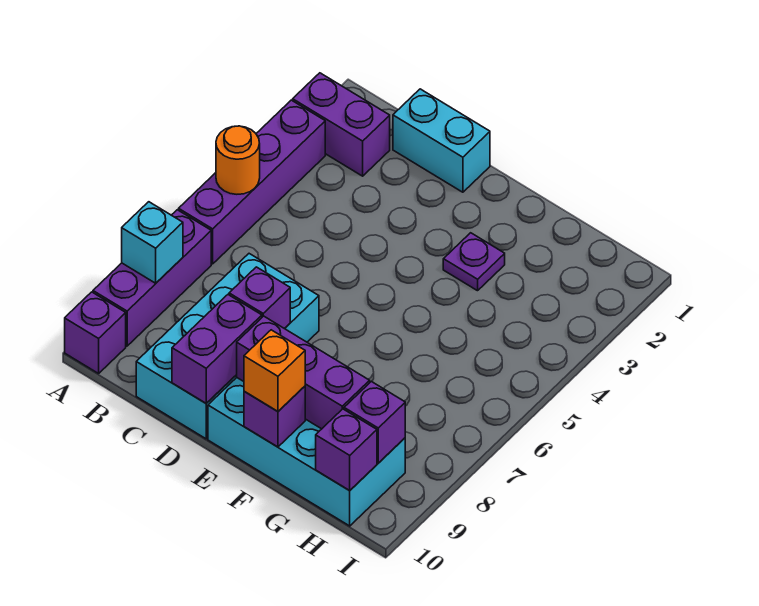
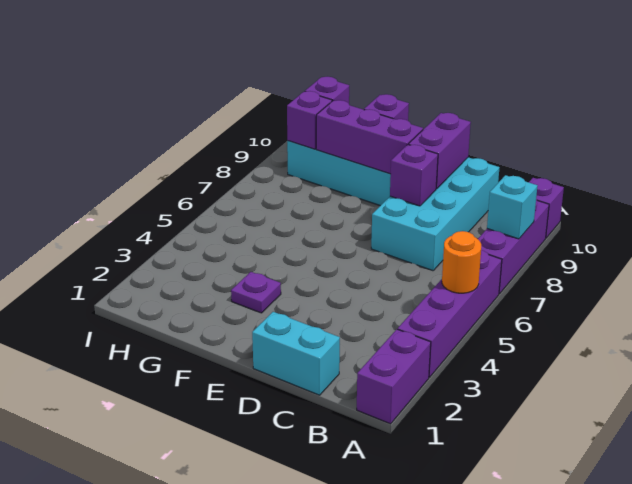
purple 1x2 brick [293,73,390,176] -> purple 1x2 brick turned to [357,329,431,424]
orange 1x1 brick [244,330,305,411] -> none

